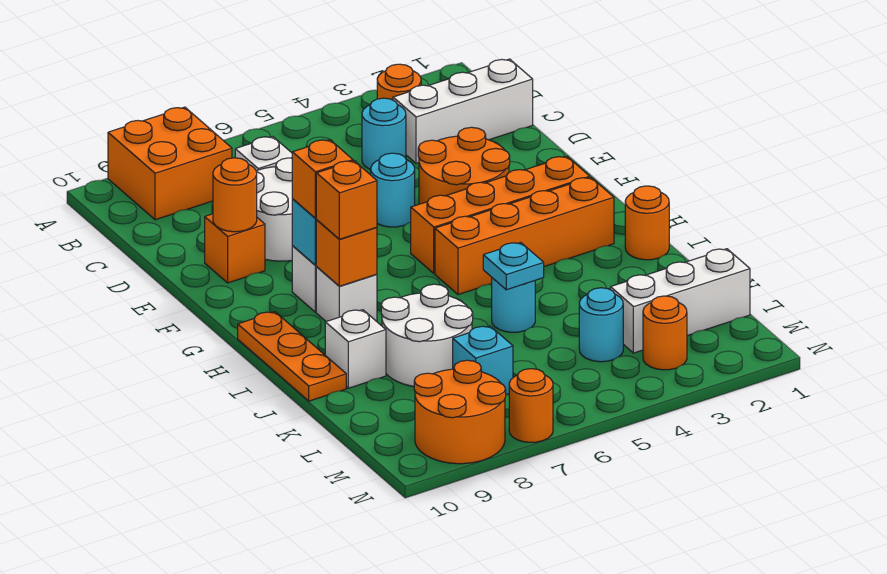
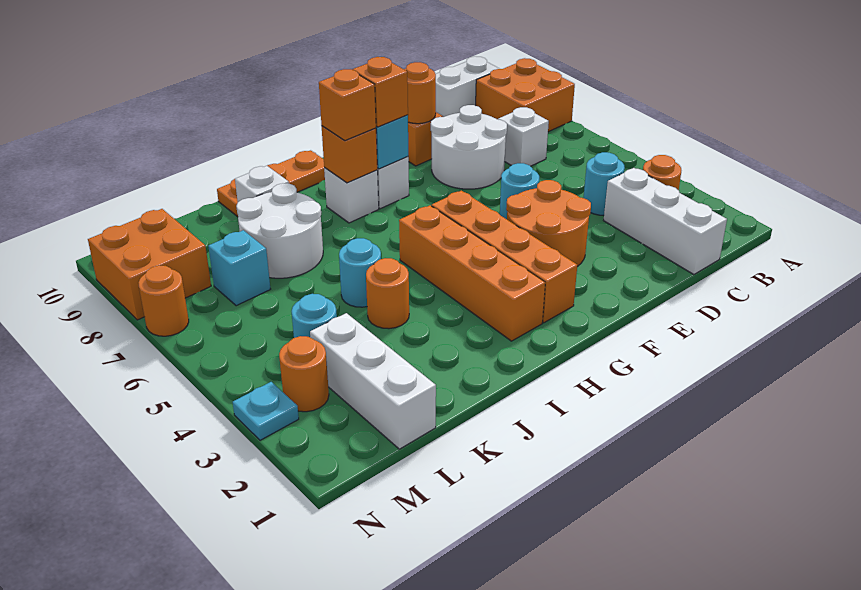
none -> white 1x2 brick [436,56,499,117]
orange 1x1 round brick [625,186,669,260] -> orange 1x1 round brick moved to [366,258,409,329]
cyan 1x1 plate [483,242,544,290] -> cyan 1x1 plate moved to [233,382,299,440]
orange 2x2 round brick [414,360,506,464] -> orange 2x2 brick [88,209,211,320]

